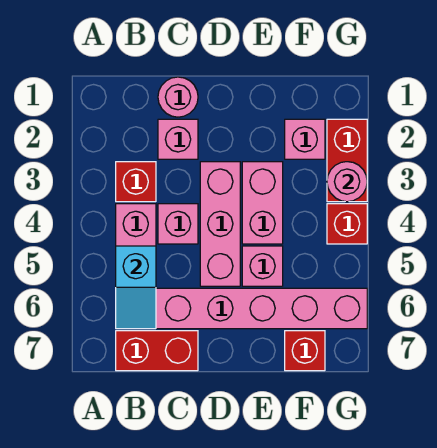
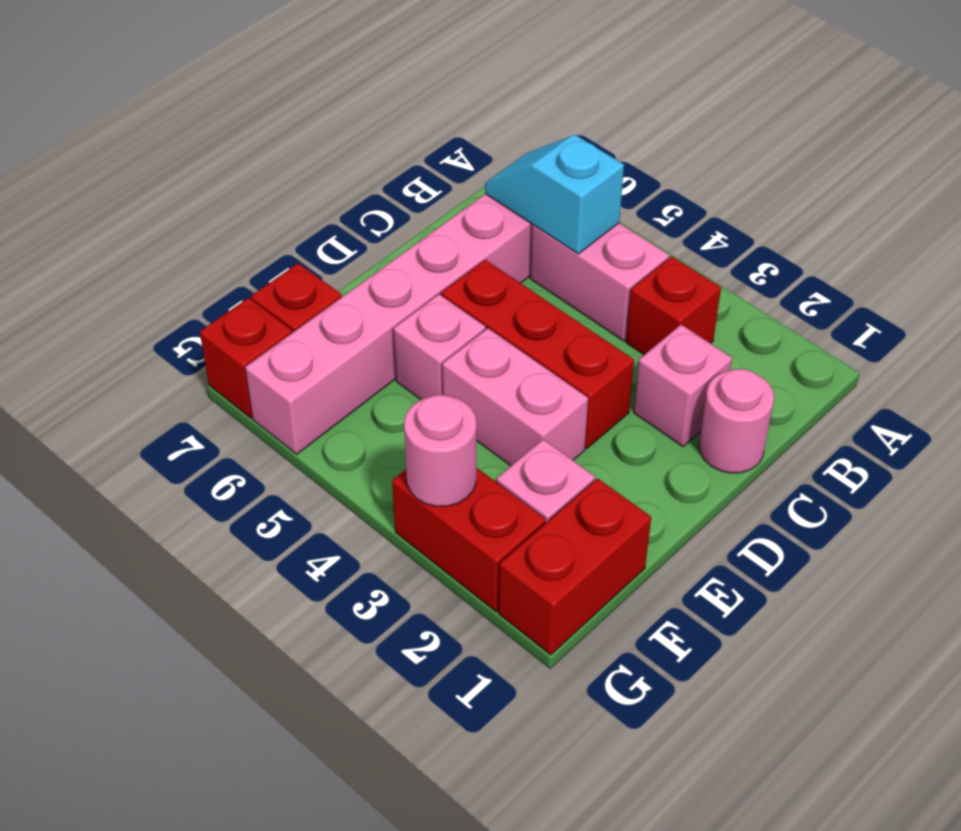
red 1x2 brick [116,331,198,371] -> red 1x2 brick moved to [499,478,651,655]
pink 1x1 brick [158,204,198,244] -> none
pink 1x3 brick [200,162,240,286] -> red 1x3 brick [441,260,634,448]
red 1x1 brick [327,204,367,244] -> red 1x1 brick moved to [200,298,292,418]

